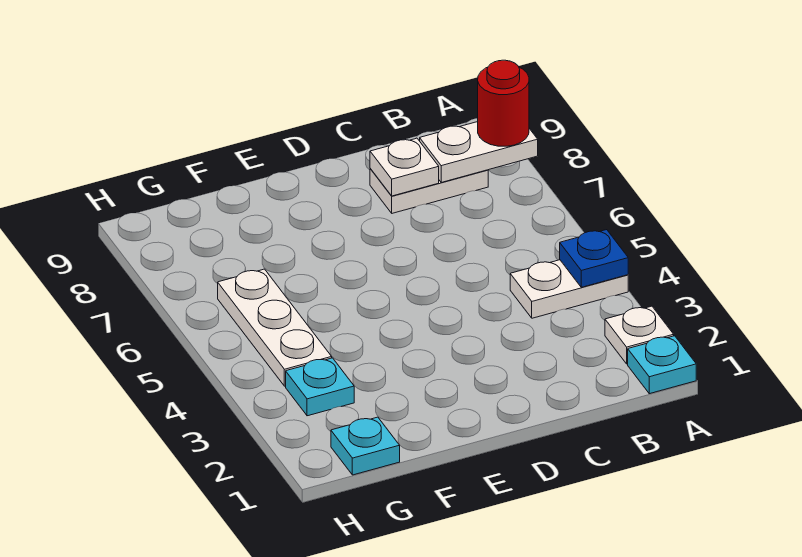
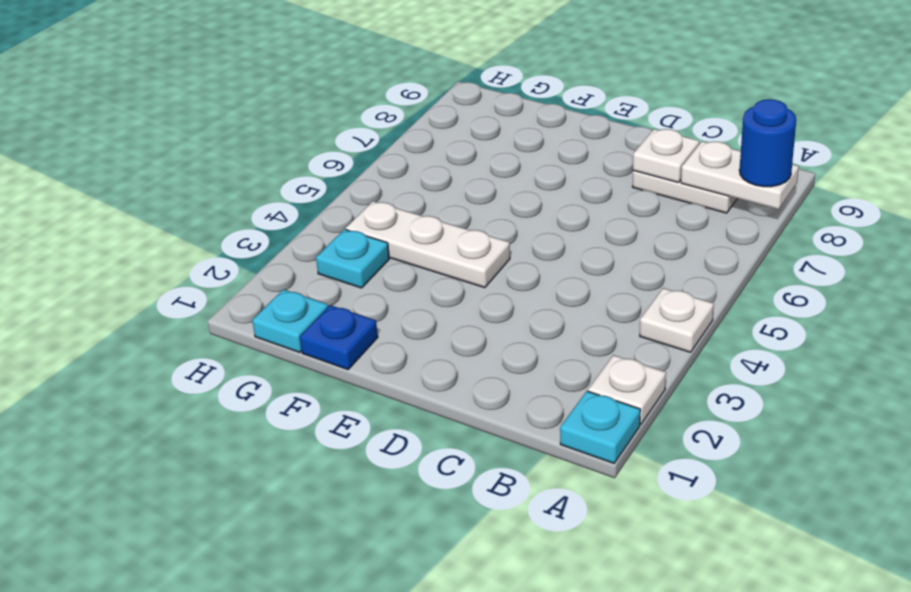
white 1x2 plate [510,260,628,318] -> white 1x1 plate [640,288,714,352]
blue 1x1 plate [560,230,628,287] -> blue 1x1 plate moved to [300,305,378,369]
red 1x1 round brick [478,60,529,146] -> blue 1x1 round brick [739,99,796,187]
white 1x3 plate [218,269,332,386] -> white 1x3 plate turned to [346,201,510,288]

